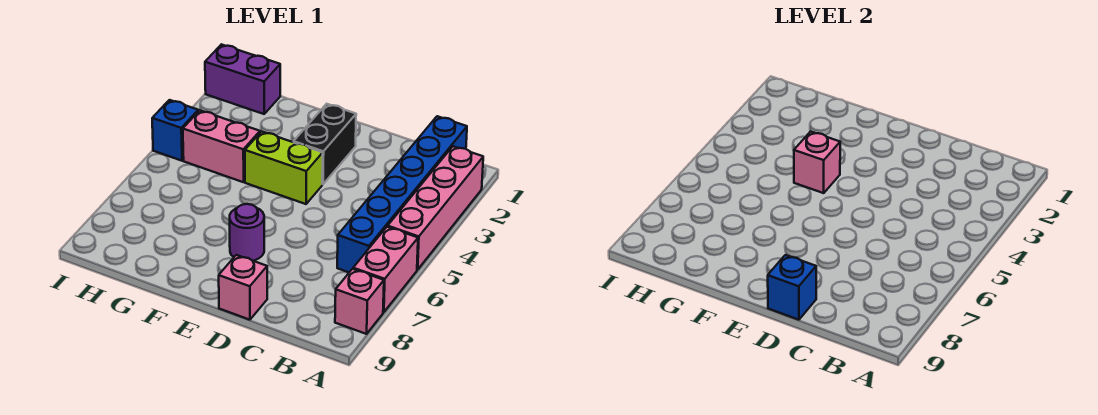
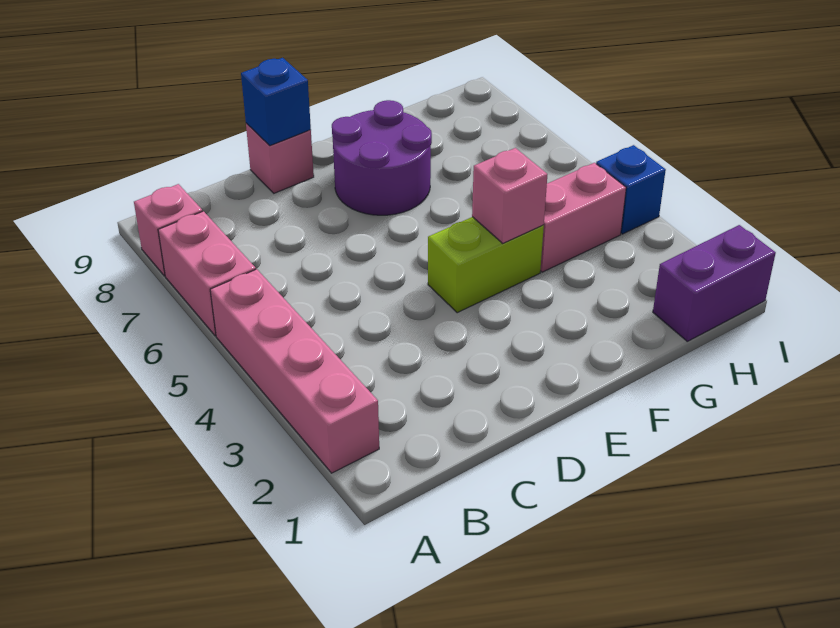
blue 1x6 brick [337,116,467,272] -> none
black 1x2 brick [294,104,356,184] -> none
purple 1x1 round brick [230,204,264,261] -> purple 2x2 round brick [332,100,432,215]

